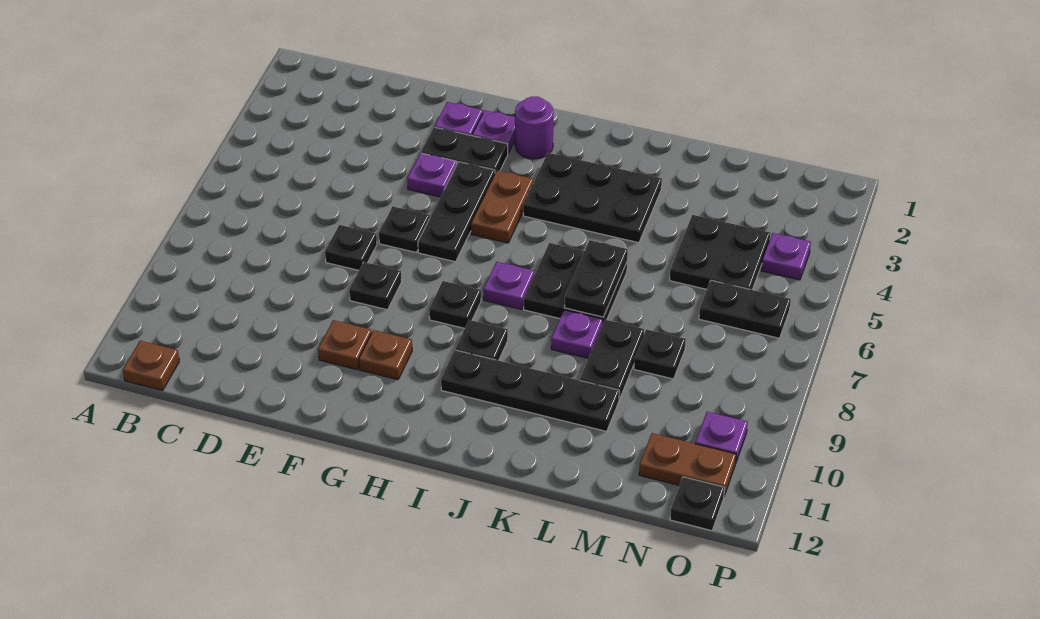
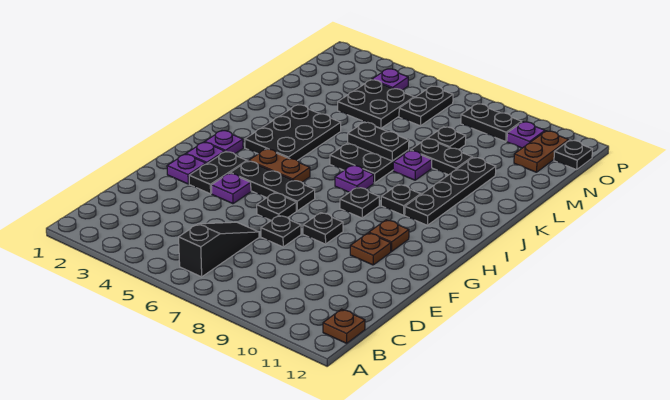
none -> black 1x3 slope [179,222,259,277]
purple 1x1 round brick [515,97,553,159] -> purple 1x1 plate [205,131,243,154]
none -> black 1x2 plate [461,104,522,142]

